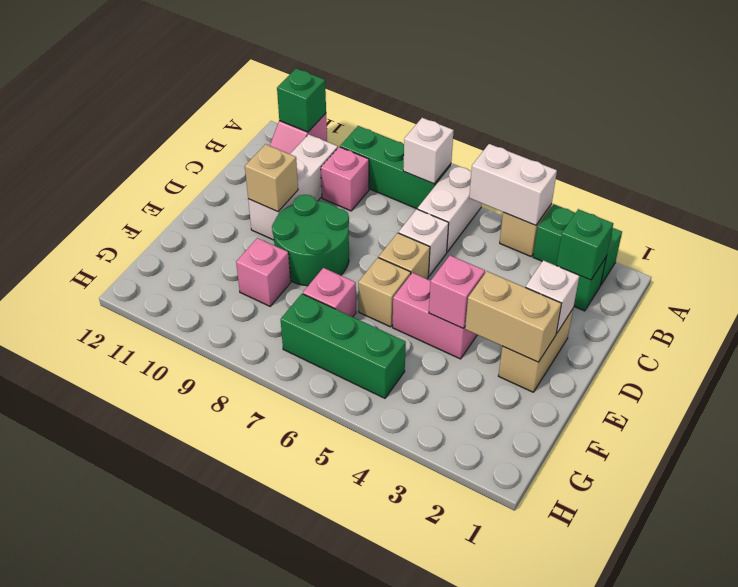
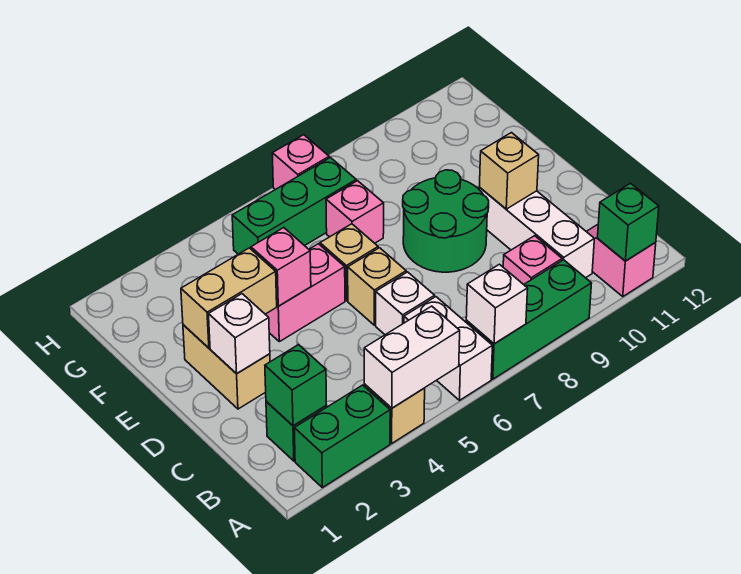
pink 1x1 brick [236,238,291,306] -> pink 1x1 brick moved to [272,135,329,190]

